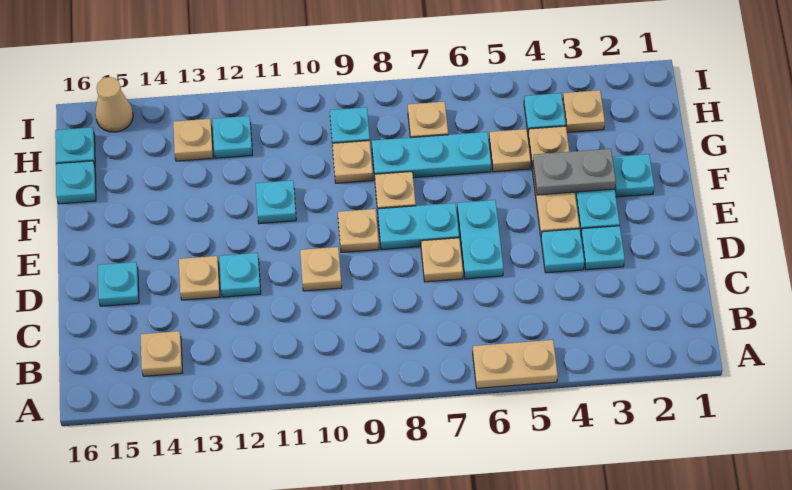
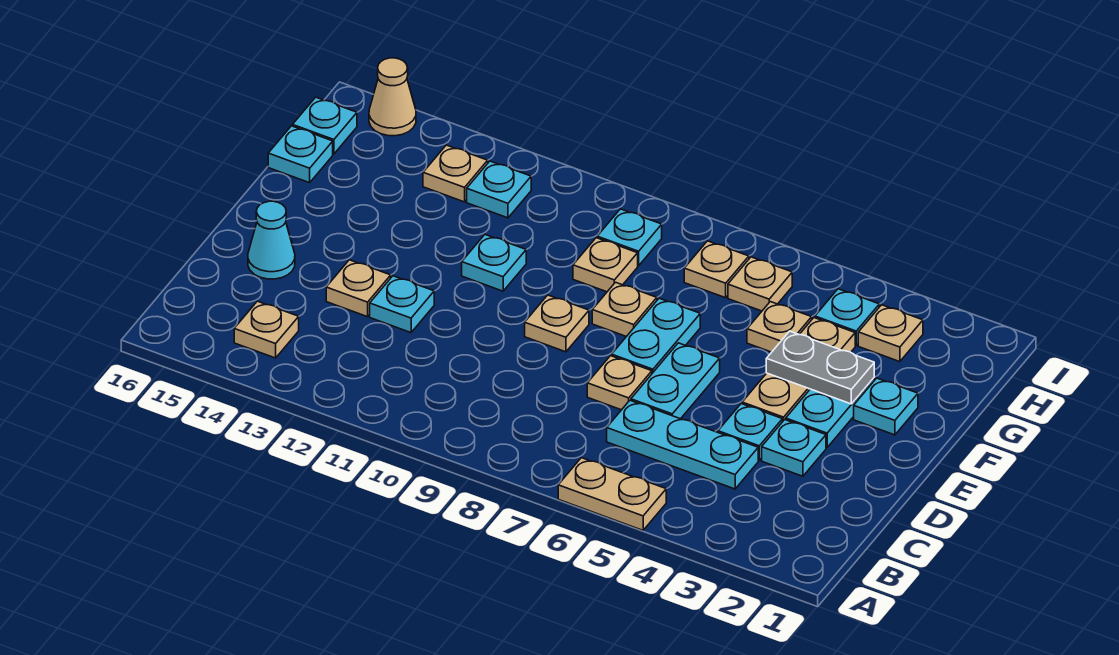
tan 1x1 plate [300,247,342,291] -> tan 1x1 plate moved to [728,257,792,311]
cyan 1x1 plate [98,262,139,306] -> cyan 1x1 cone [248,201,295,279]
cyan 1x2 plate [378,203,459,250] -> cyan 1x2 plate turned to [612,298,700,373]
cyan 1x3 plate [372,132,491,178] -> cyan 1x3 plate moved to [607,400,758,489]

